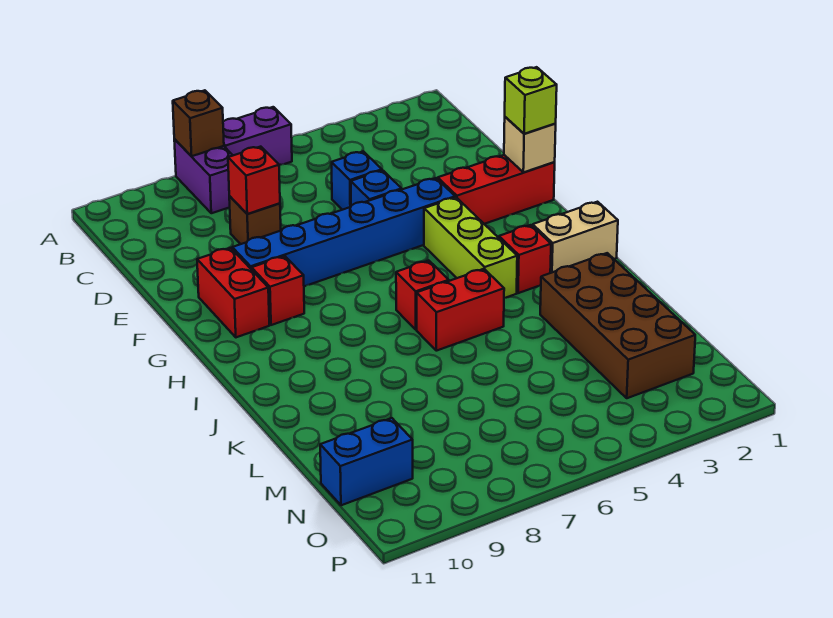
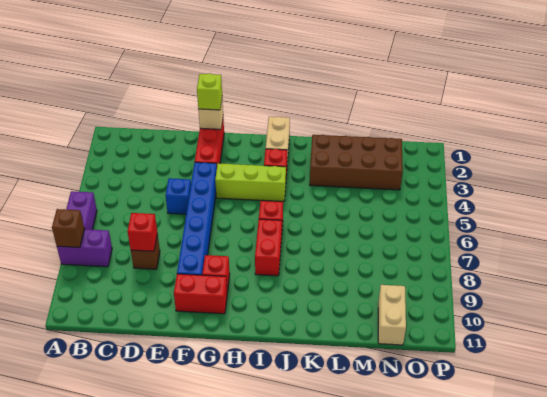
blue 1x1 brick [332,151,382,210] -> none
red 1x2 brick [417,269,504,351] -> red 1x2 brick moved to [255,219,282,276]
blue 1x2 brick [320,418,413,505] -> tan 1x2 brick [378,285,406,345]

